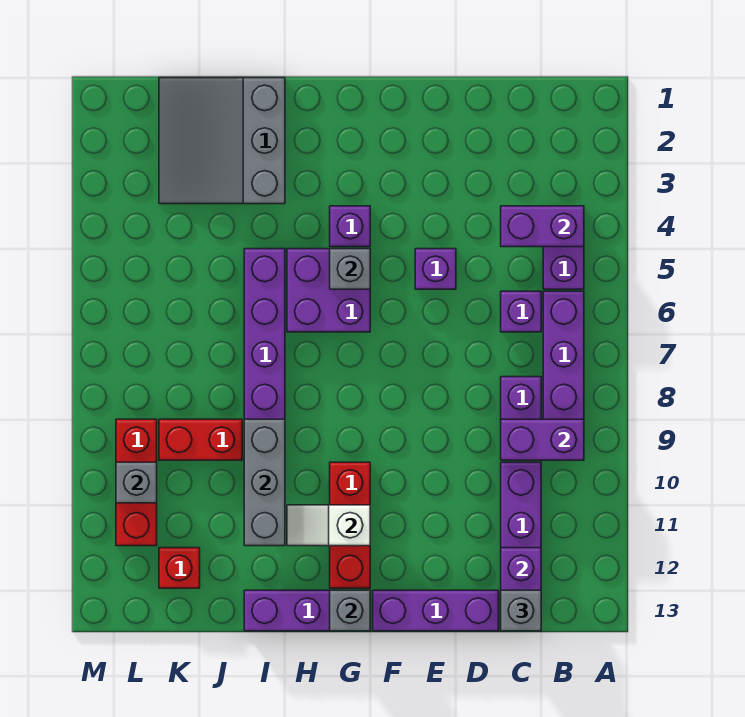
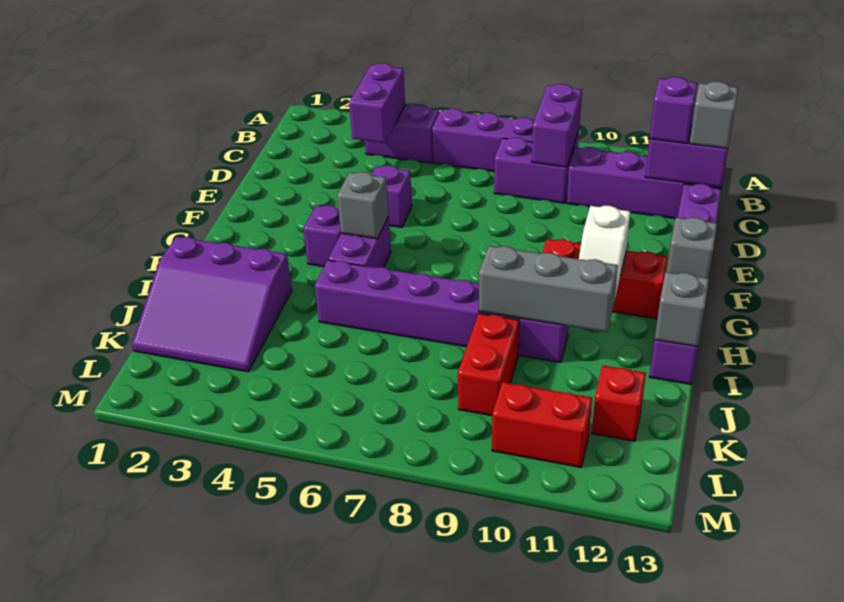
purple 1x1 brick [501,291,541,332] -> purple 1x1 brick moved to [650,77,697,143]
purple 2x2 brick [287,249,370,332] -> purple 1x2 brick [328,217,391,268]
grey 3x3 slope [159,78,285,204] -> purple 3x3 slope [132,237,292,372]
red 1x3 brick [116,419,157,546] -> red 1x2 brick [492,382,592,468]
grey 1x1 brick [116,462,157,503] -> grey 1x1 brick moved to [655,272,709,347]

